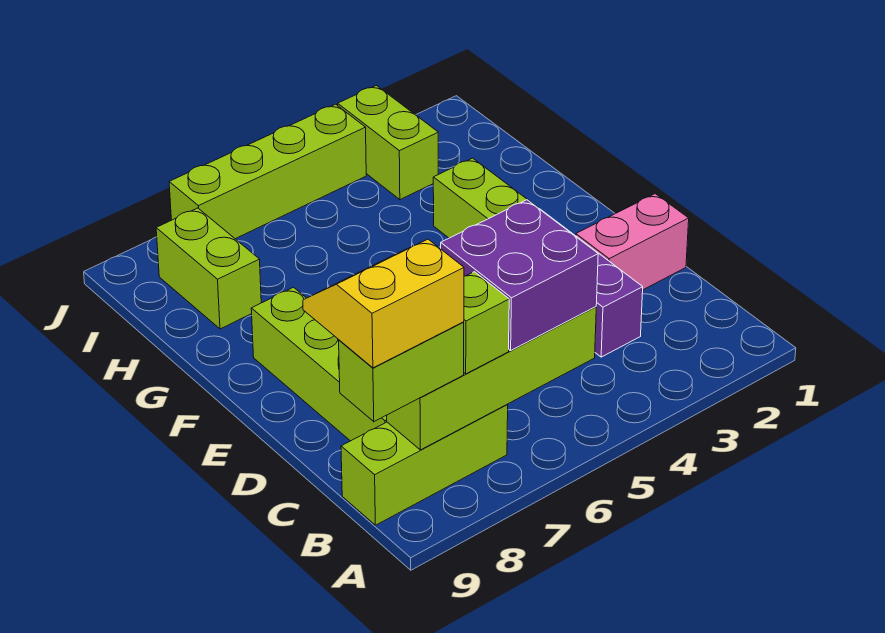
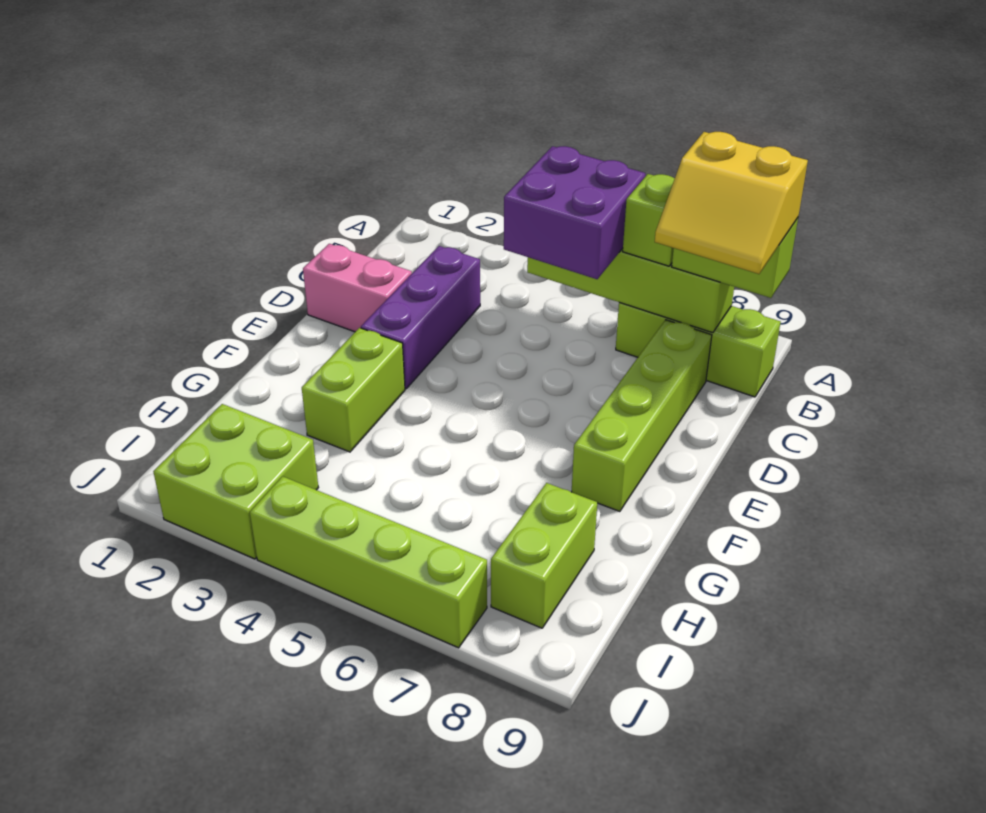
lime 1x2 brick [338,85,438,200] -> lime 2x2 brick [153,404,318,559]

